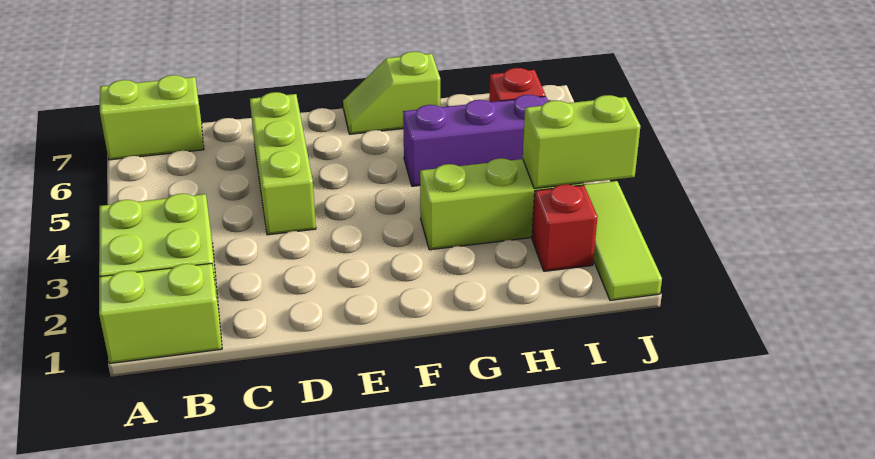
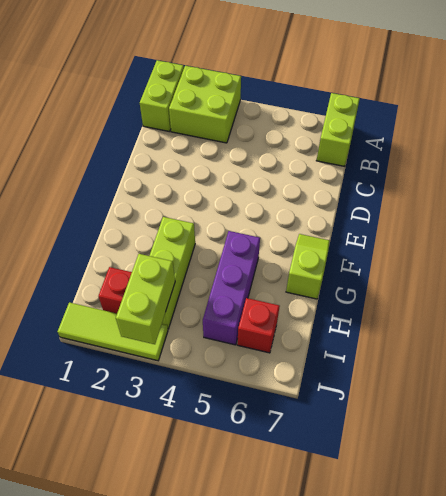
lime 1x3 brick [250,92,316,235] -> none

